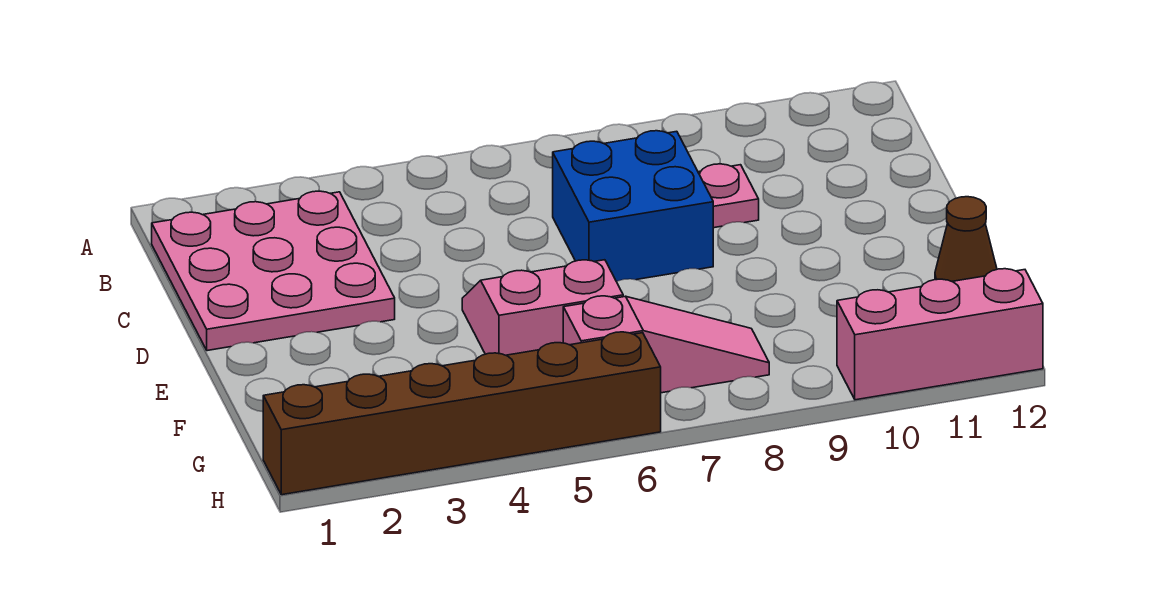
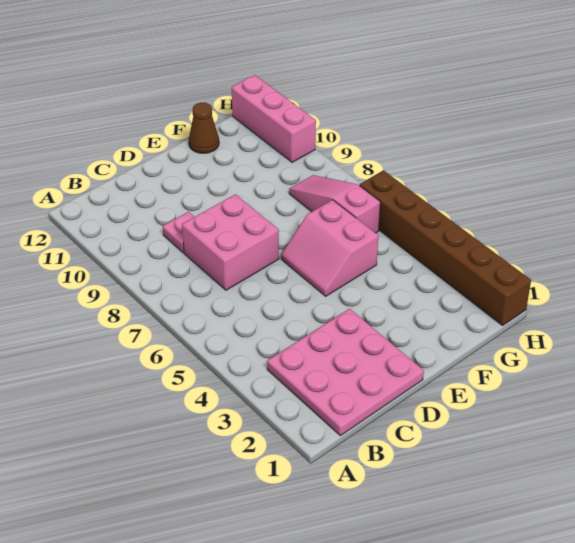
blue 2x2 brick [553,131,713,282] -> pink 2x2 brick [182,194,279,290]

